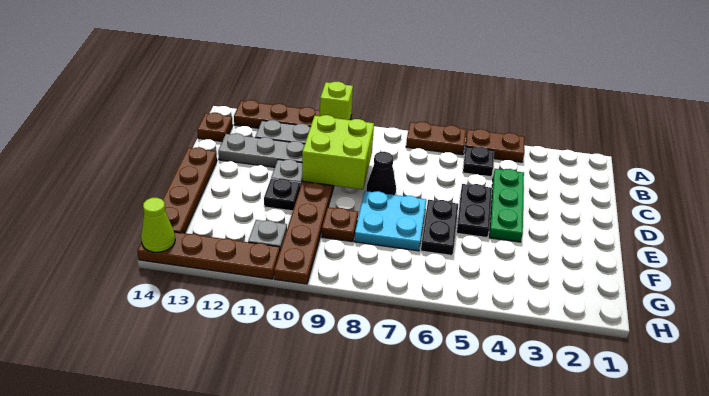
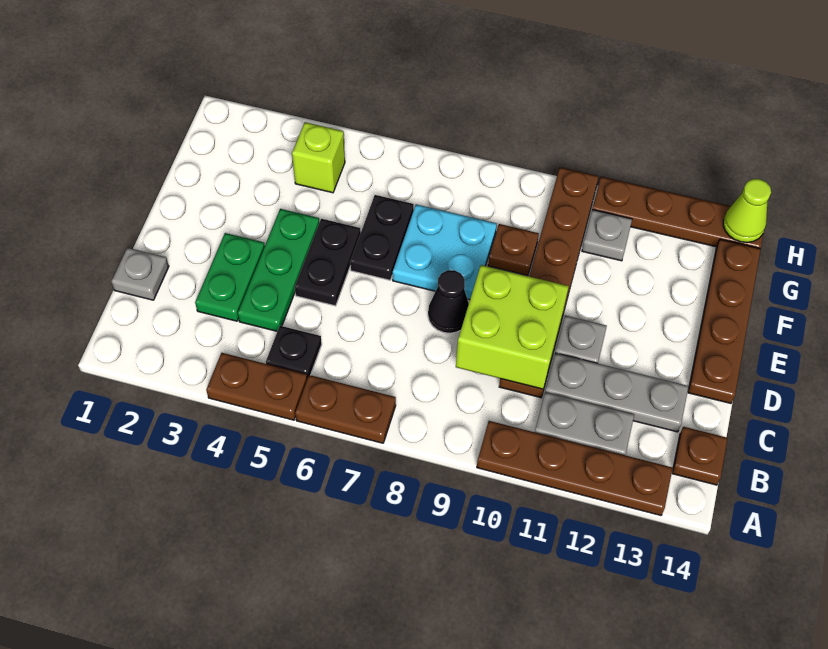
lime 1x1 brick [320,81,353,120] -> lime 1x1 brick moved to [292,122,345,193]
none -> grey 1x1 plate [111,248,169,300]
none -> green 1x2 plate [195,233,265,321]
black 1x1 plate [264,179,300,211] -> none

